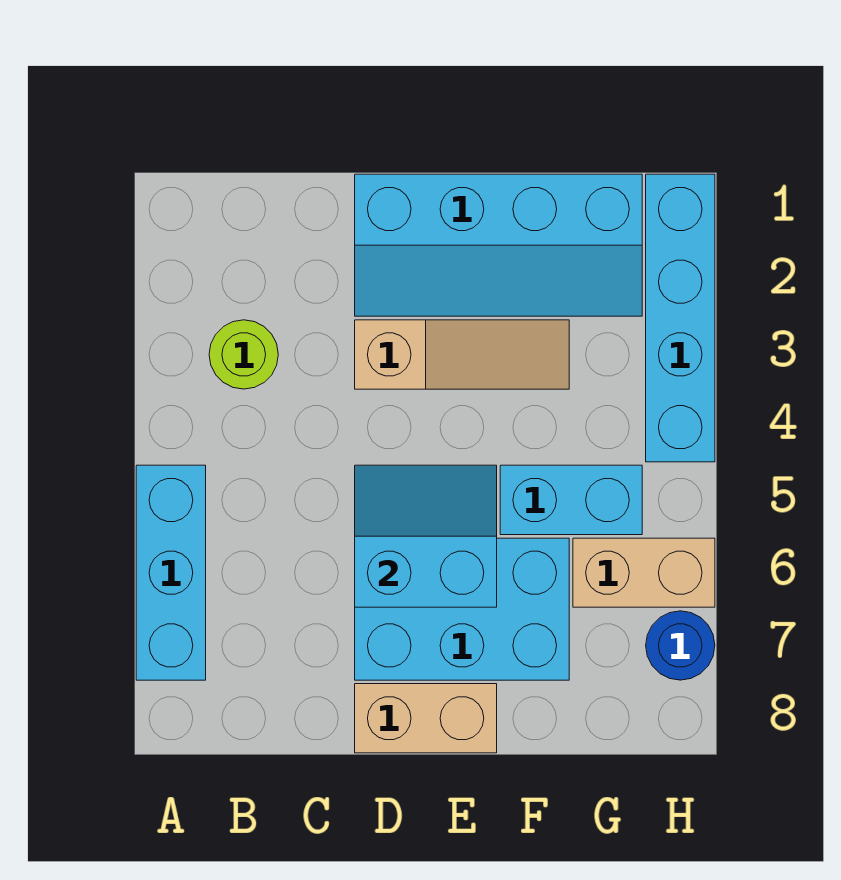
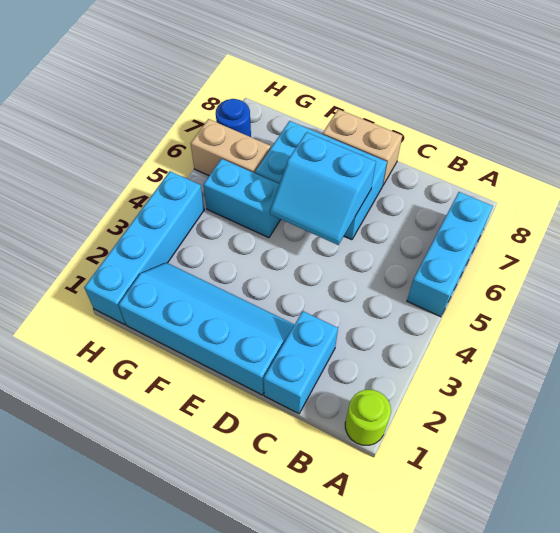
lime 1x1 round brick [209,320,278,389] -> lime 1x1 round brick moved to [345,390,391,445]
none -> cyan 1x2 brick [264,311,338,414]
tan 1x3 slope [355,320,569,389] -> none

